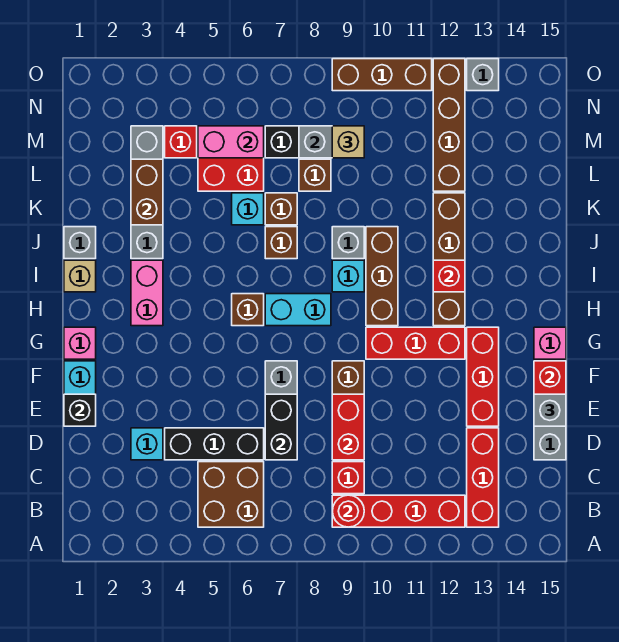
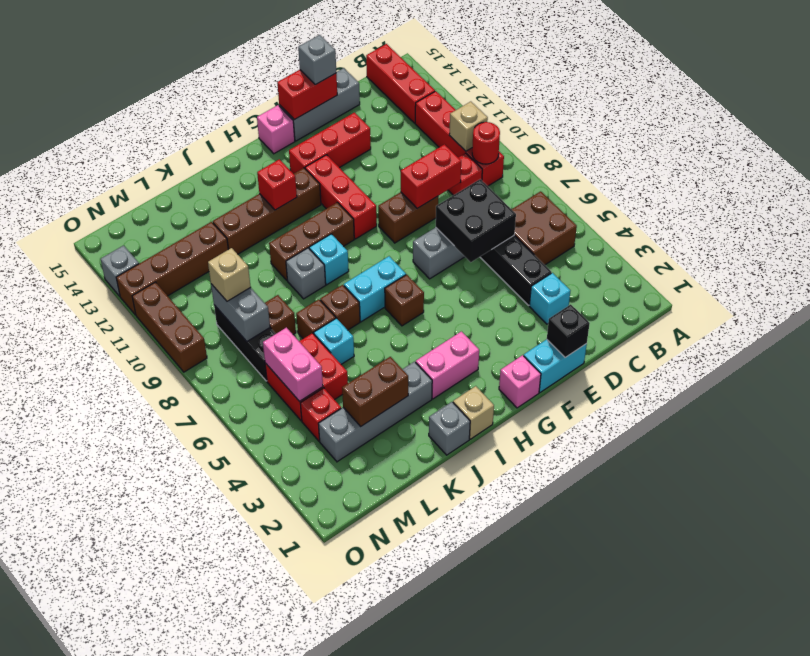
none -> tan 1x1 brick [449,102,488,151]
red 1x3 brick [467,428,499,527] -> red 1x3 brick turned to [366,44,435,123]
black 1x2 brick [265,394,297,460] -> black 2x2 brick [436,179,516,262]
cyan 1x2 brick [265,294,331,326] -> cyan 1x2 brick turned to [344,256,406,322]

